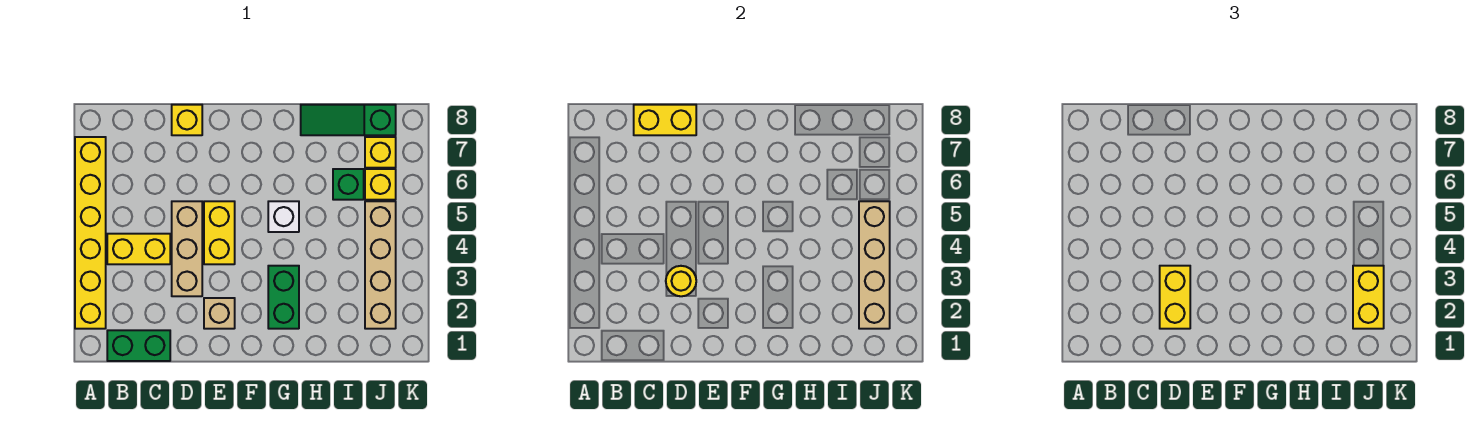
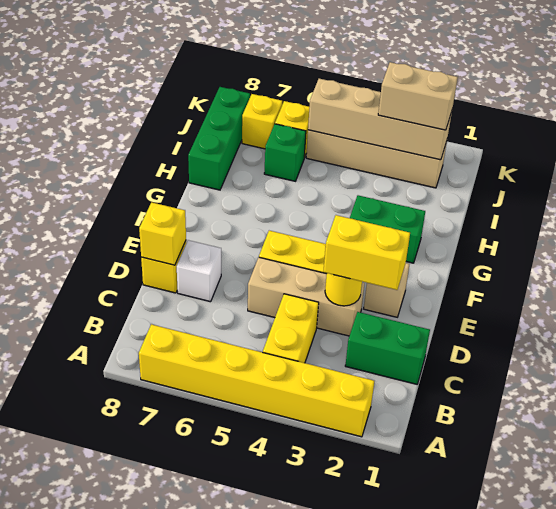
green 1x2 brick [107,330,170,361] -> green 1x2 brick turned to [345,312,430,384]
yellow 1x2 brick [634,105,696,135] -> yellow 1x1 brick [139,202,186,265]
white 1x1 brick [268,201,299,232] -> white 1x1 brick moved to [177,240,221,302]
green 1x3 slope [301,105,396,135] -> green 1x3 brick [188,87,250,190]
yellow 1x2 brick [1353,266,1384,329] -> tan 1x2 brick [378,62,458,130]

